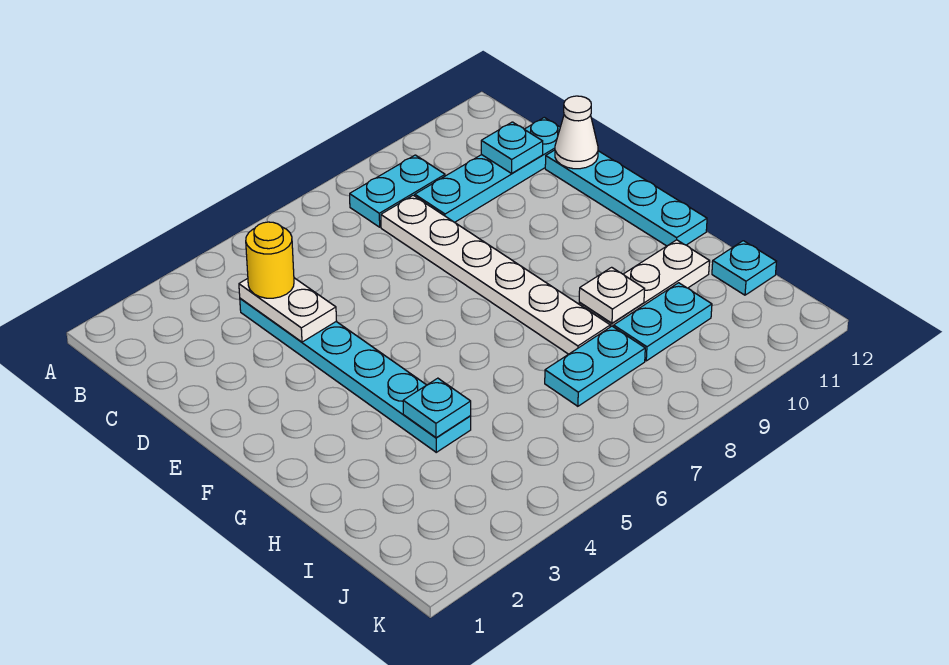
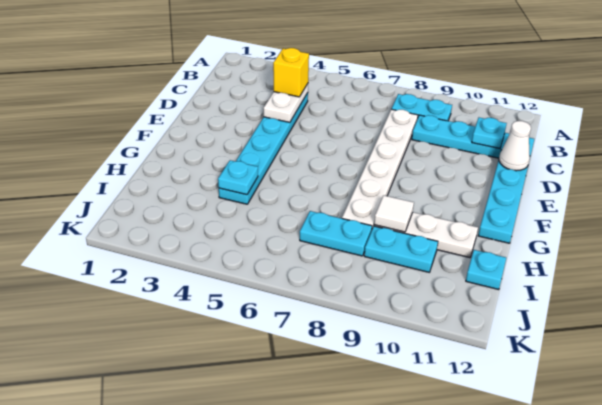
yellow 1x1 round brick [246,222,294,298] -> yellow 1x1 brick [273,48,309,97]
white 1x1 plate [579,267,645,323] -> white 1x1 tile [374,195,414,232]

